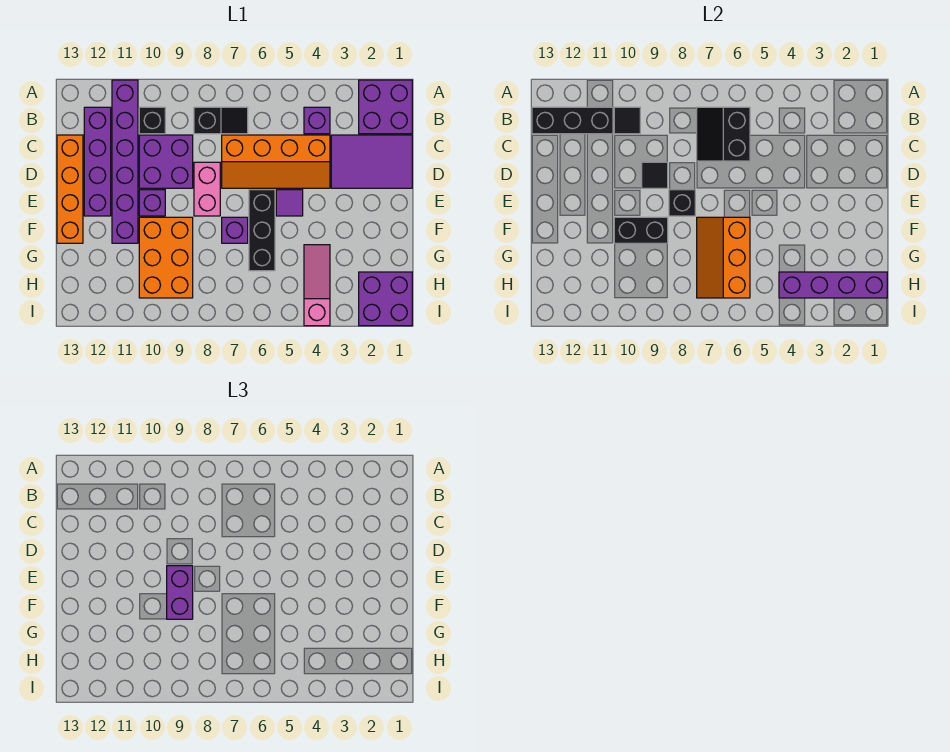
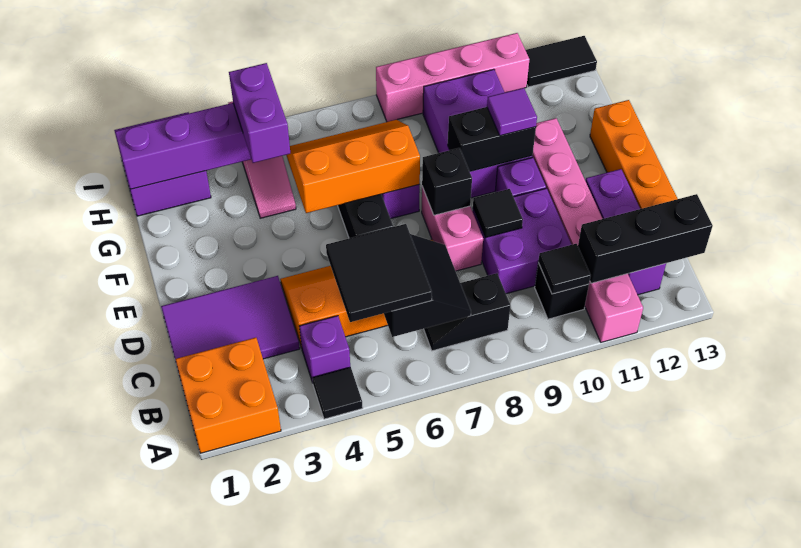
purple 2x2 brick [359,80,412,134] -> orange 2x2 brick [175,338,281,453]
none -> black 1x1 tile [313,367,363,419]
purple 1x6 brick [112,80,138,243] -> pink 1x6 brick [532,118,643,342]
none -> black 2x2 tile [326,224,432,322]
purple 1x4 brick [84,107,111,216] -> purple 1x3 brick [586,169,666,295]
purple 1x1 tile [276,190,303,216] -> purple 1x1 tile moved to [487,88,537,136]
purple 1x2 brick [167,566,193,619] -> purple 1x2 brick moved to [229,63,290,163]
orange 2x3 slope [697,217,750,298] -> orange 2x3 slope turned to [286,120,420,213]
orange 2x3 brick [139,217,193,298] -> purple 2x3 brick [423,69,532,198]
none -> pink 1x4 brick [376,33,530,122]
none -> black 1x2 tile [526,36,597,87]

